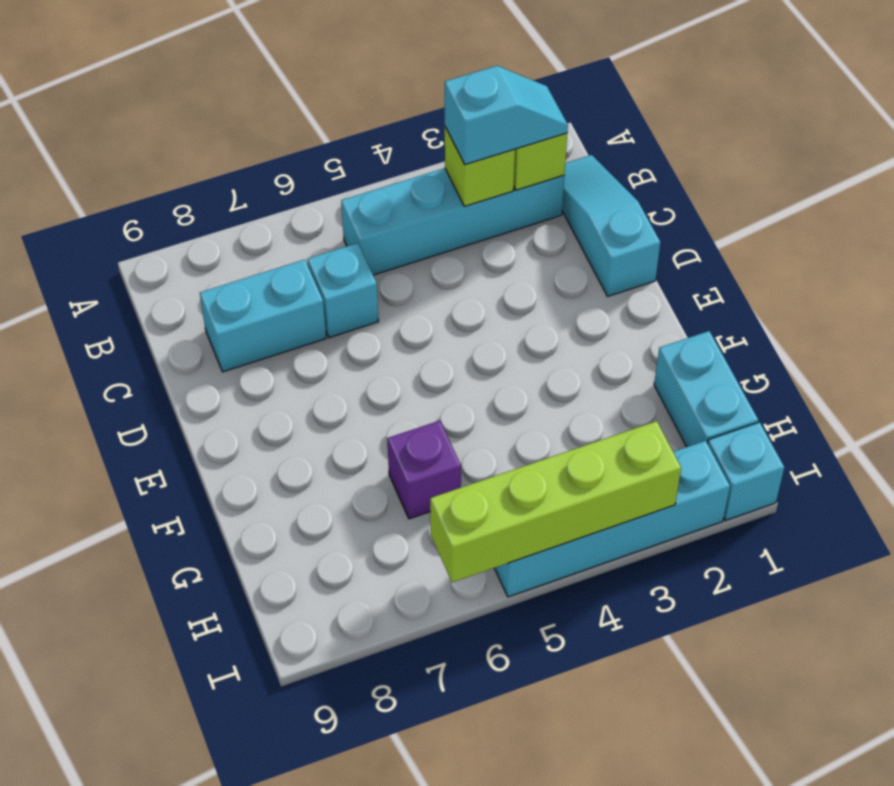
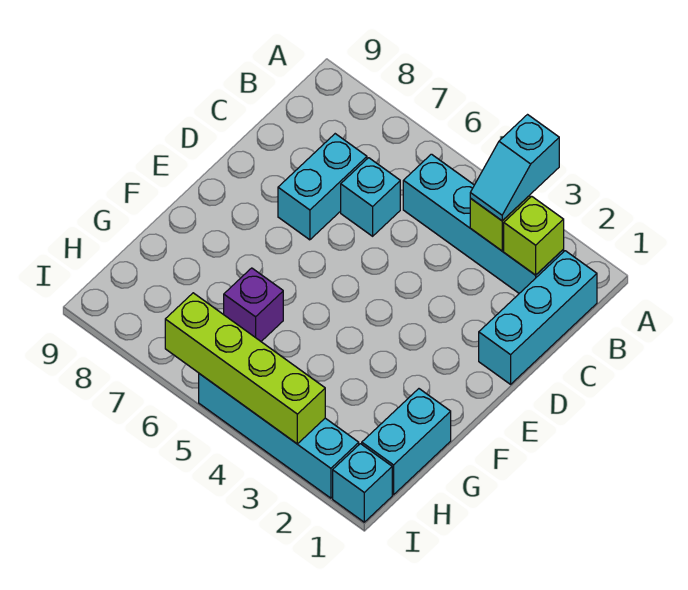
cyan 1x3 slope [562,155,660,297] -> cyan 1x3 brick [479,251,597,384]
cyan 1x2 slope [445,66,568,165] -> cyan 1x2 slope turned to [470,115,559,221]
cyan 1x2 brick [200,260,326,372] -> cyan 1x2 brick turned to [278,134,367,240]

